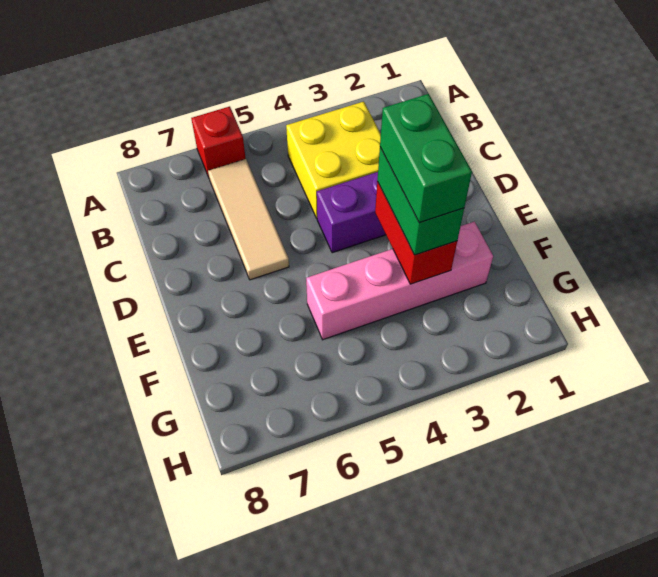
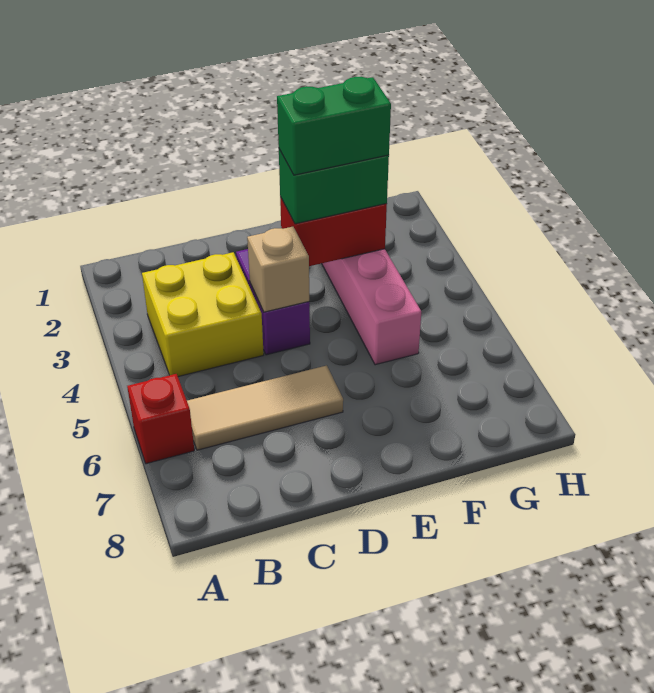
none -> tan 1x1 brick [247,227,309,312]

